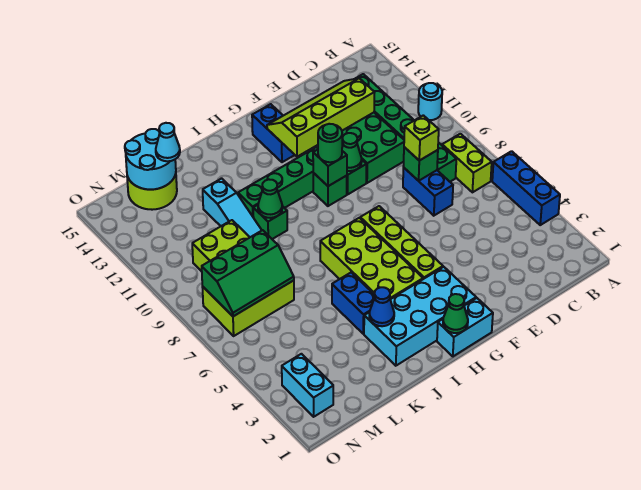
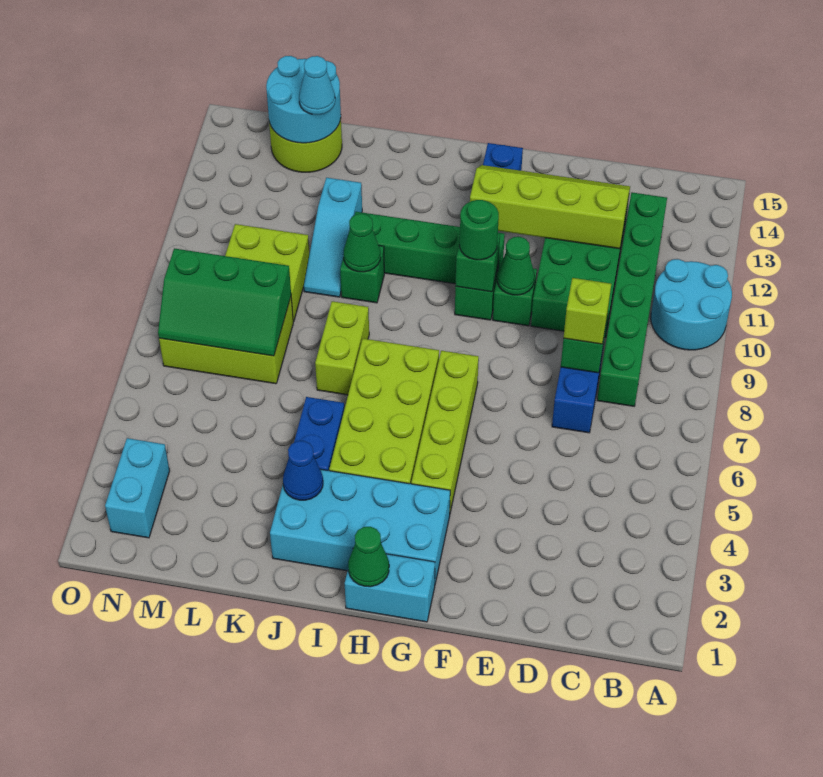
blue 1x3 brick [492,151,560,225] -> none
cyan 1x1 round brick [418,83,442,120] -> cyan 2x2 round brick [651,259,732,350]
lime 1x2 brick [442,134,492,192] -> lime 1x2 brick moved to [315,301,369,395]

